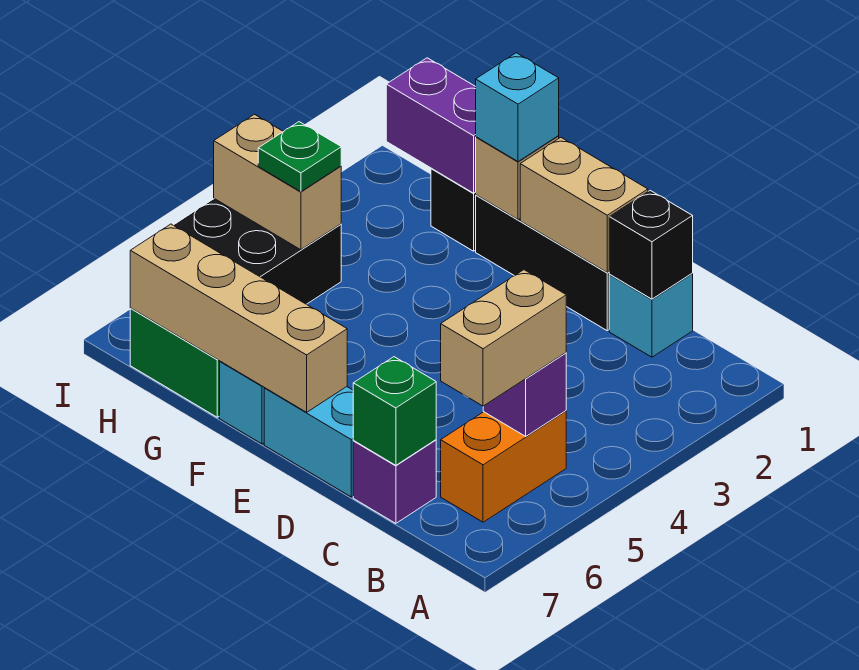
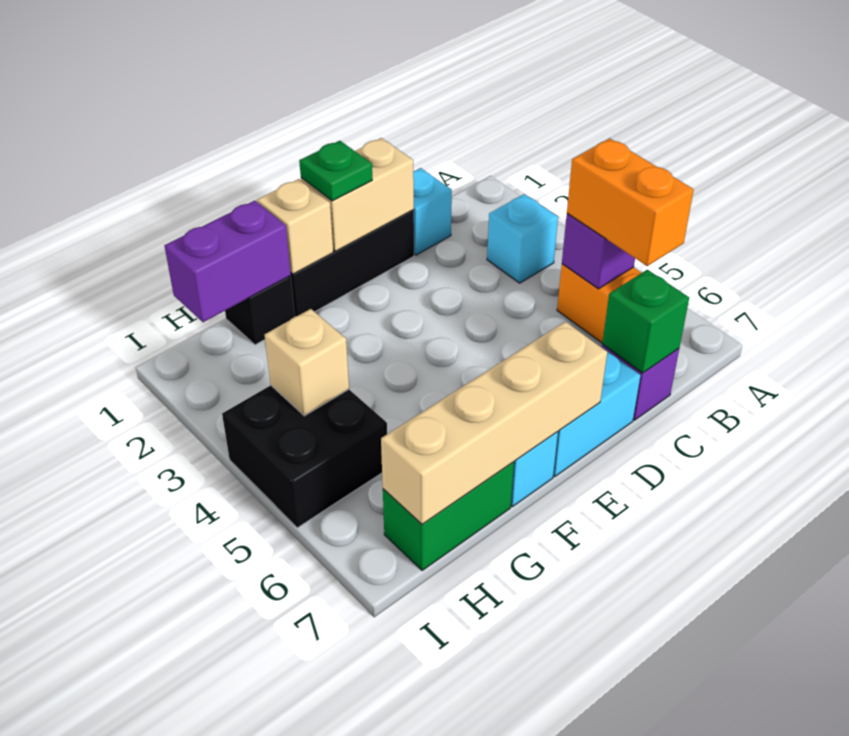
tan 1x2 brick [441,270,566,406] -> orange 1x2 brick [567,138,694,266]
black 1x1 brick [609,191,693,299] -> none
cyan 1x1 brick [476,53,559,162] -> cyan 1x1 brick moved to [487,194,558,283]
tan 1x2 brick [214,114,341,250] -> tan 1x1 brick [265,309,349,416]
green 1x1 plate [258,122,341,192] -> green 1x1 plate moved to [299,141,372,201]

